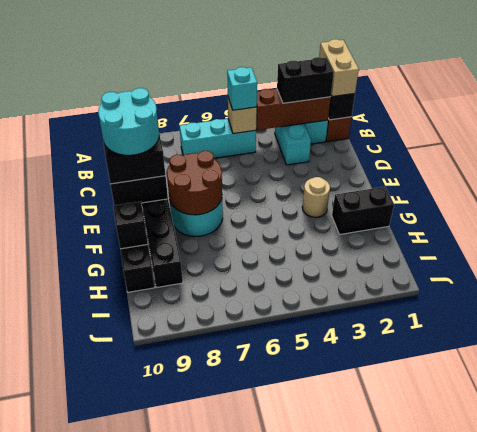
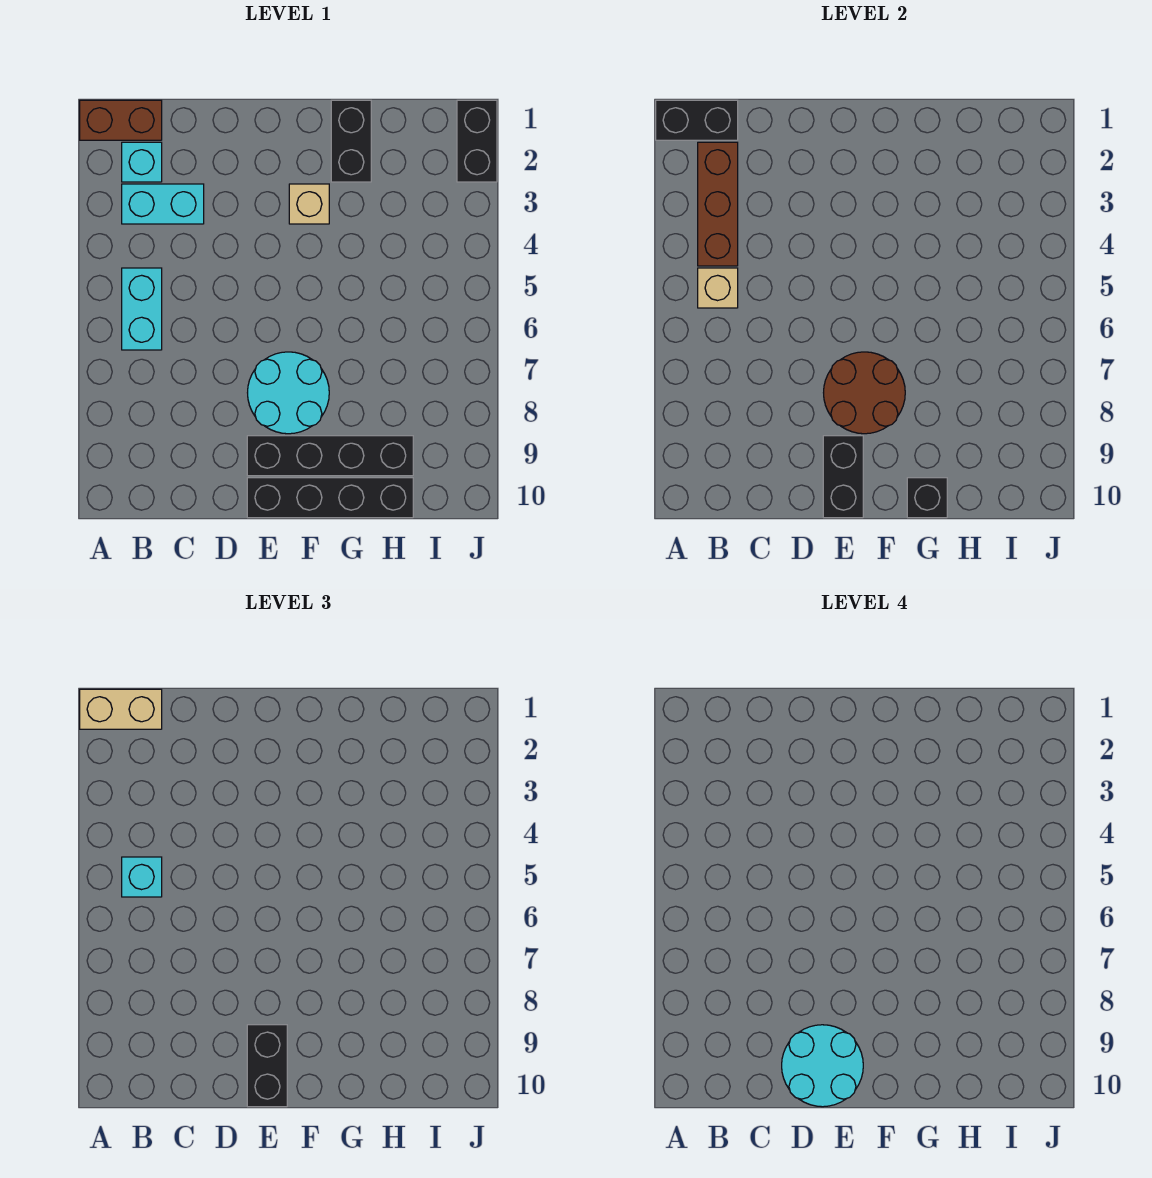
black 1x2 brick [277,57,334,103] -> black 1x2 brick moved to [457,100,497,182]
cyan 1x3 brick [180,119,256,158] -> cyan 1x2 brick [122,268,162,350]
tan 1x1 round brick [302,177,330,217] -> tan 1x1 brick [289,184,329,224]

